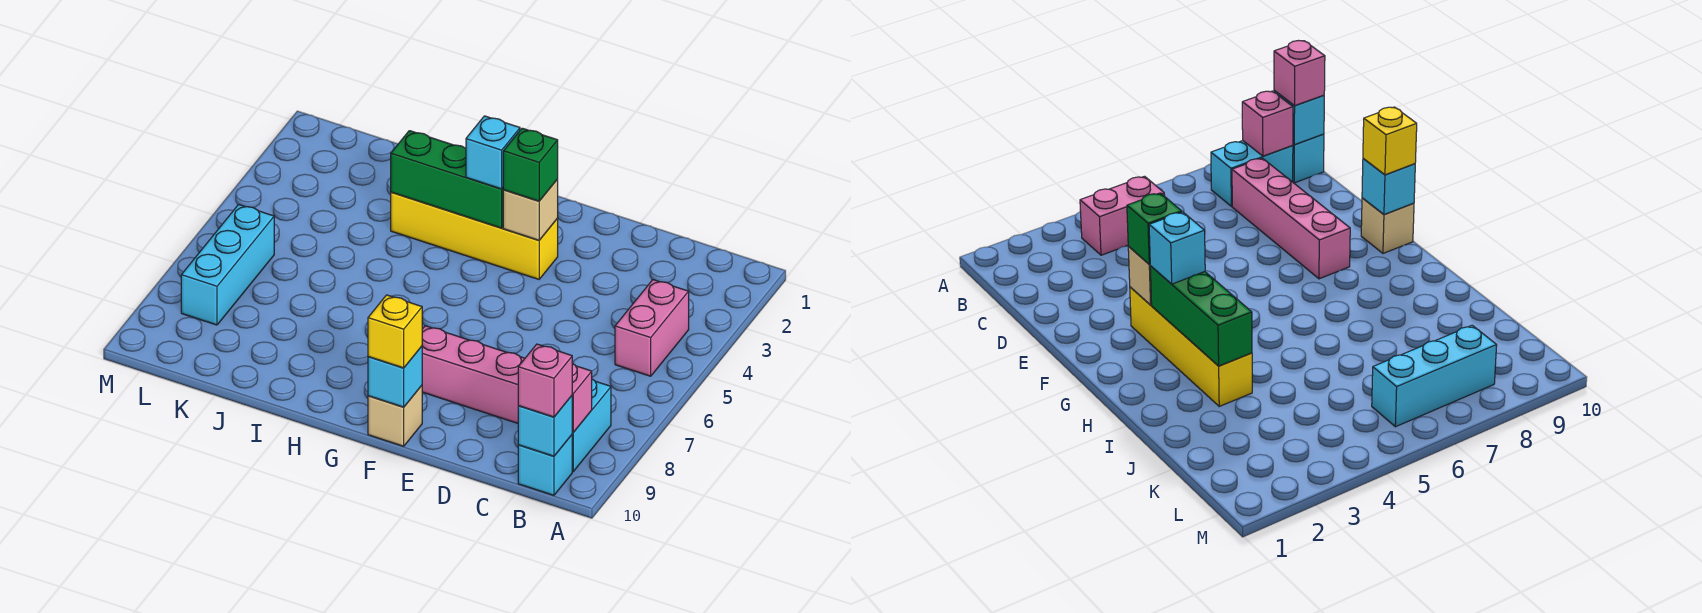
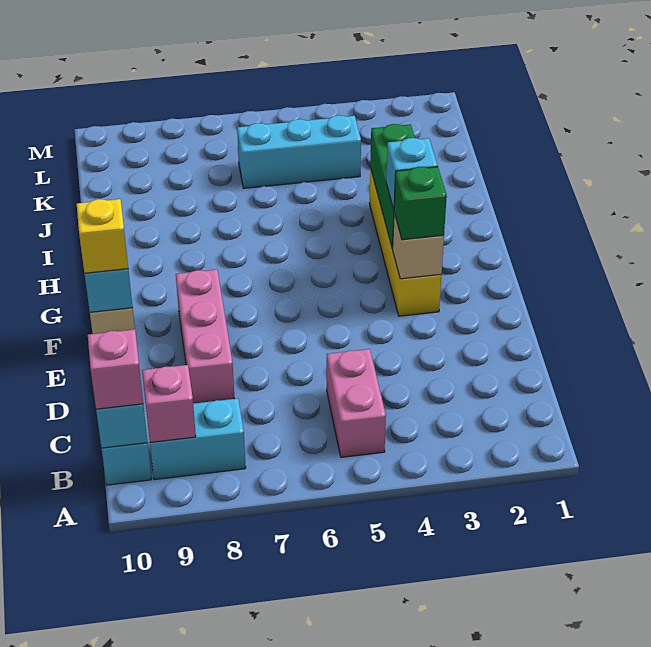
pink 1x2 brick [615,280,689,376] -> pink 1x2 brick turned to [327,349,386,457]
pink 1x4 brick [422,326,525,423] -> pink 1x3 brick [176,270,235,404]
cyan 1x3 brick [181,204,274,325] -> cyan 1x3 brick moved to [237,115,361,188]

